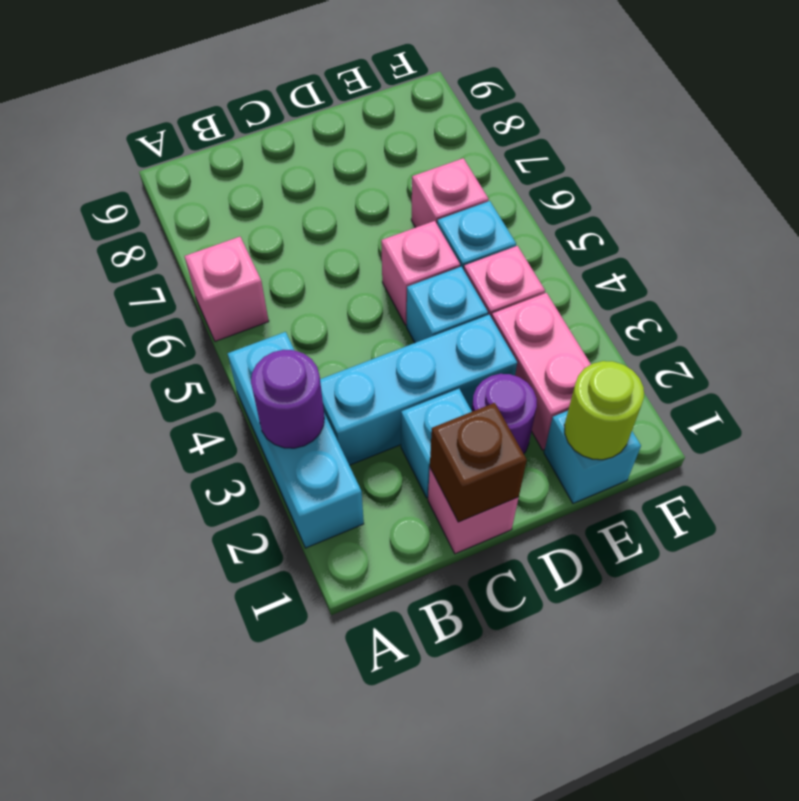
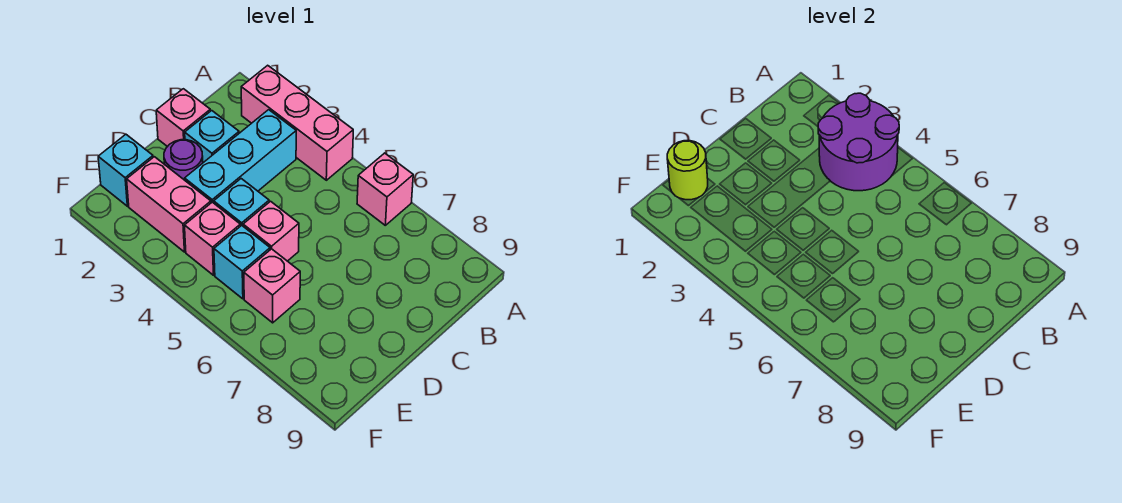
cyan 1x3 brick [228,332,364,548] -> pink 1x3 brick [241,65,353,180]
purple 1x1 round brick [251,350,324,448] -> purple 2x2 round brick [818,93,899,191]
brown 1x1 brick [430,403,527,522] -> none

